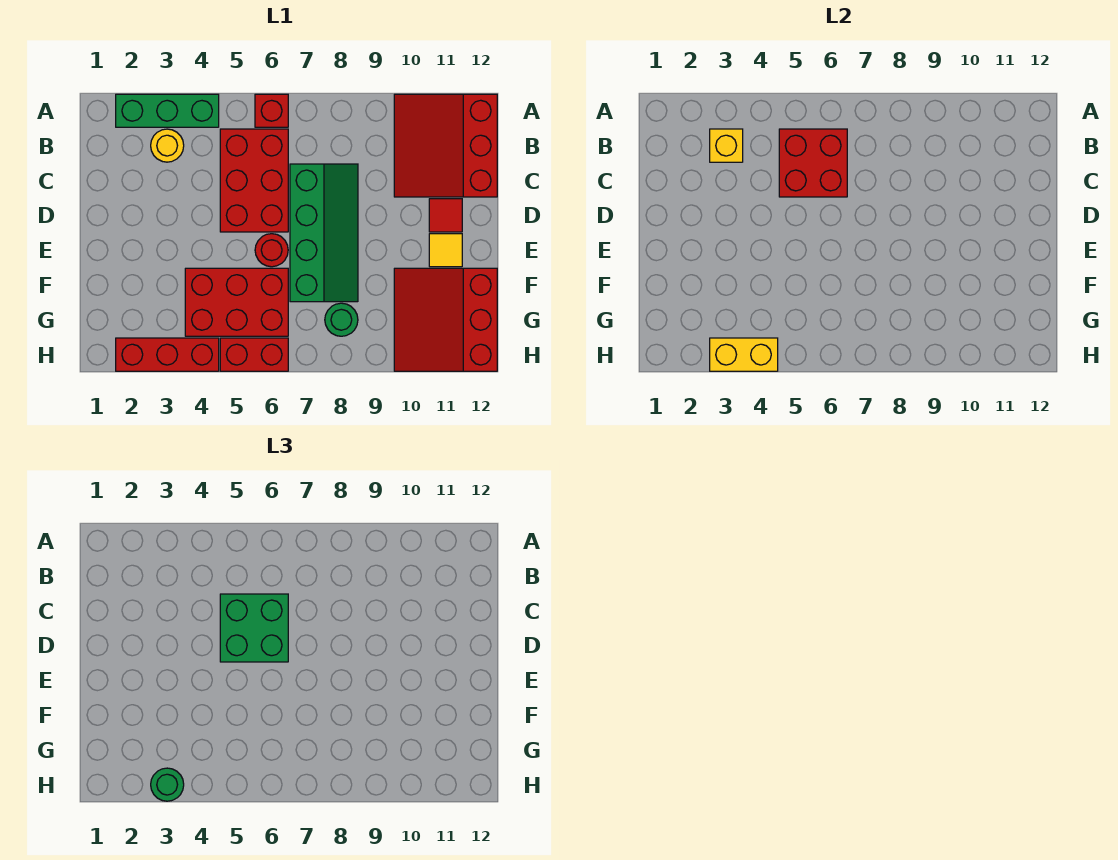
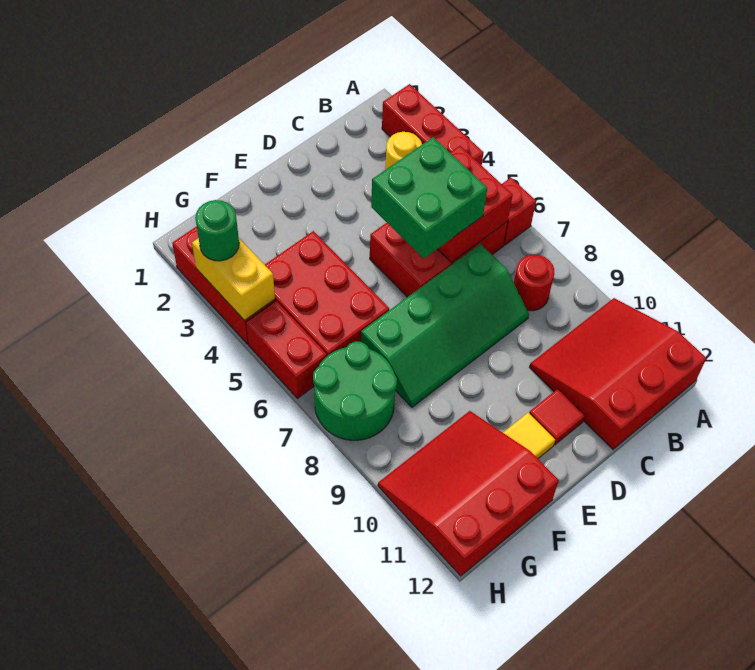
green 1x3 brick [116,94,219,127] -> red 1x3 brick [382,84,484,165]
yellow 1x1 brick [710,129,743,162] -> none
red 1x1 round brick [255,234,288,267] -> red 1x1 round brick moved to [514,255,554,311]
green 1x1 round brick [325,303,358,336] -> green 2x2 round brick [313,341,397,440]

